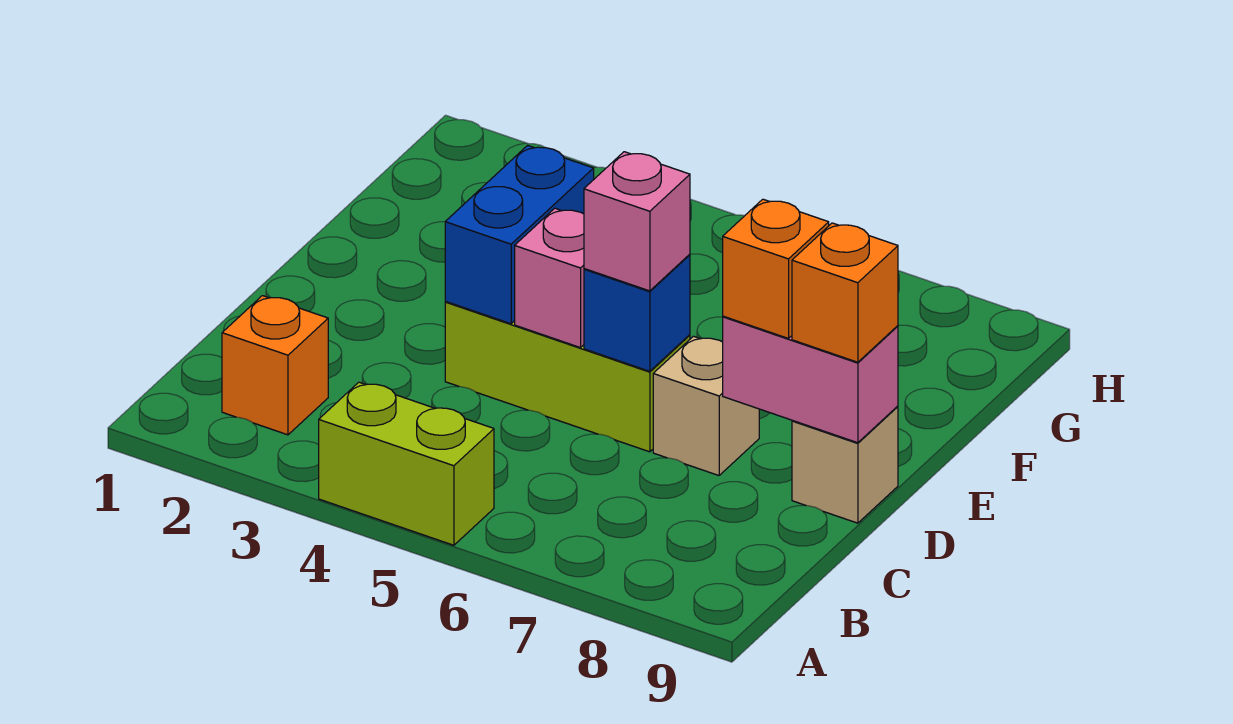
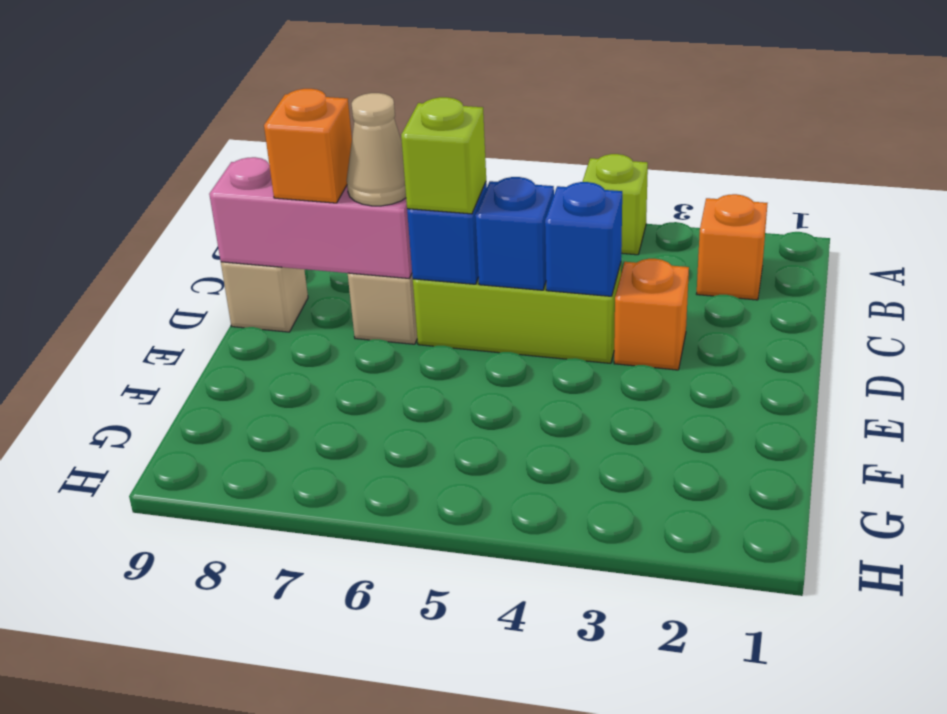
lime 1x2 brick [319,382,494,545] -> lime 1x1 brick [582,154,648,255]
blue 1x2 brick [445,145,594,324] -> blue 1x1 brick [545,182,622,296]
pink 1x1 brick [515,208,584,348] -> blue 1x1 brick [475,177,554,290]
pink 1x1 brick [584,152,690,291] -> lime 1x1 brick [401,97,486,214]
none -> tan 1x1 cone [347,93,406,206]
pink 1x2 brick [723,316,898,443] -> pink 1x3 brick [209,157,412,278]
orange 1x1 brick [792,223,898,362] -> orange 1x1 brick moved to [614,259,689,370]

